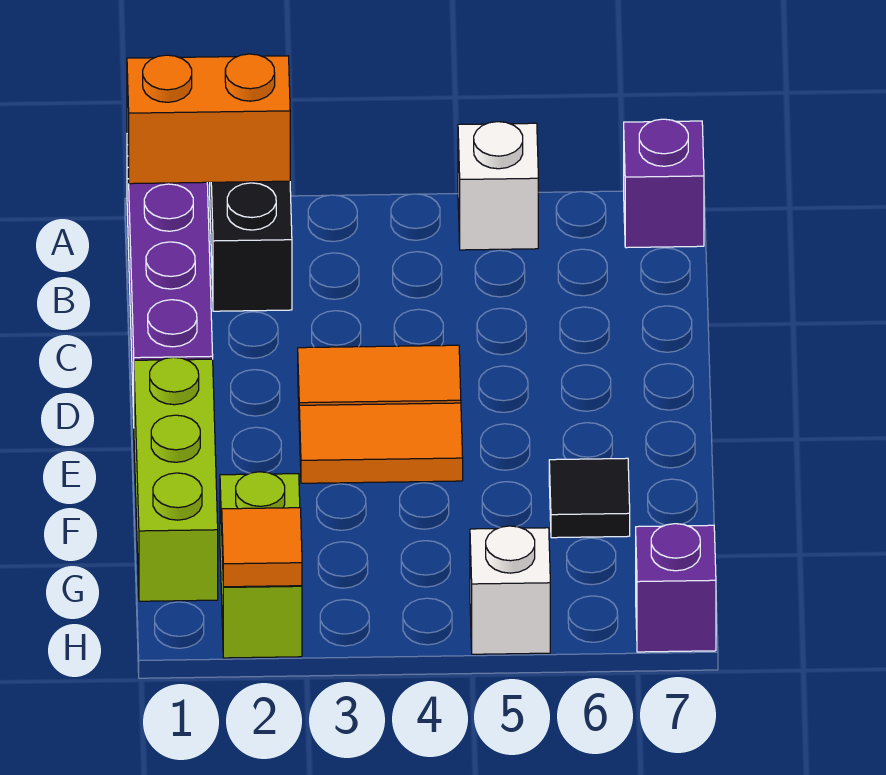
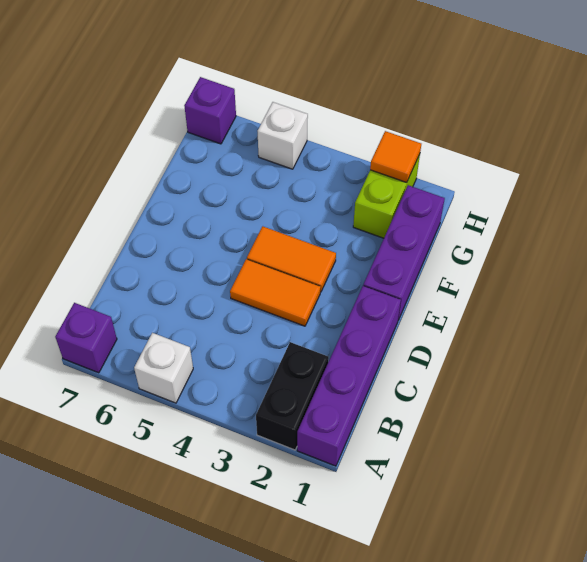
orange 1x2 brick [127,54,290,184] -> none
lime 1x3 brick [134,357,218,601] -> purple 1x3 brick [363,185,445,320]
black 1x1 tile [549,458,630,538] -> none

